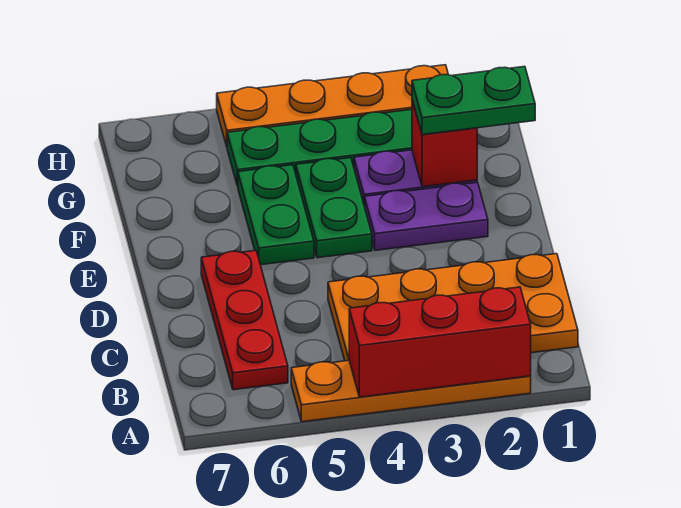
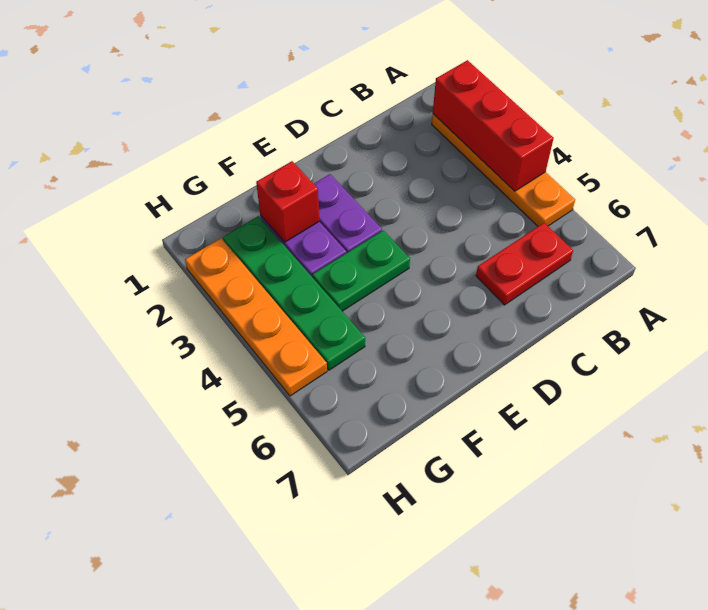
orange 2x4 plate [328,254,578,361] -> none
red 1x3 plate [201,250,288,390] -> red 1x2 plate [476,223,573,305]
green 1x2 plate [238,165,314,265] -> none
green 1x2 plate [412,66,535,135] -> none

